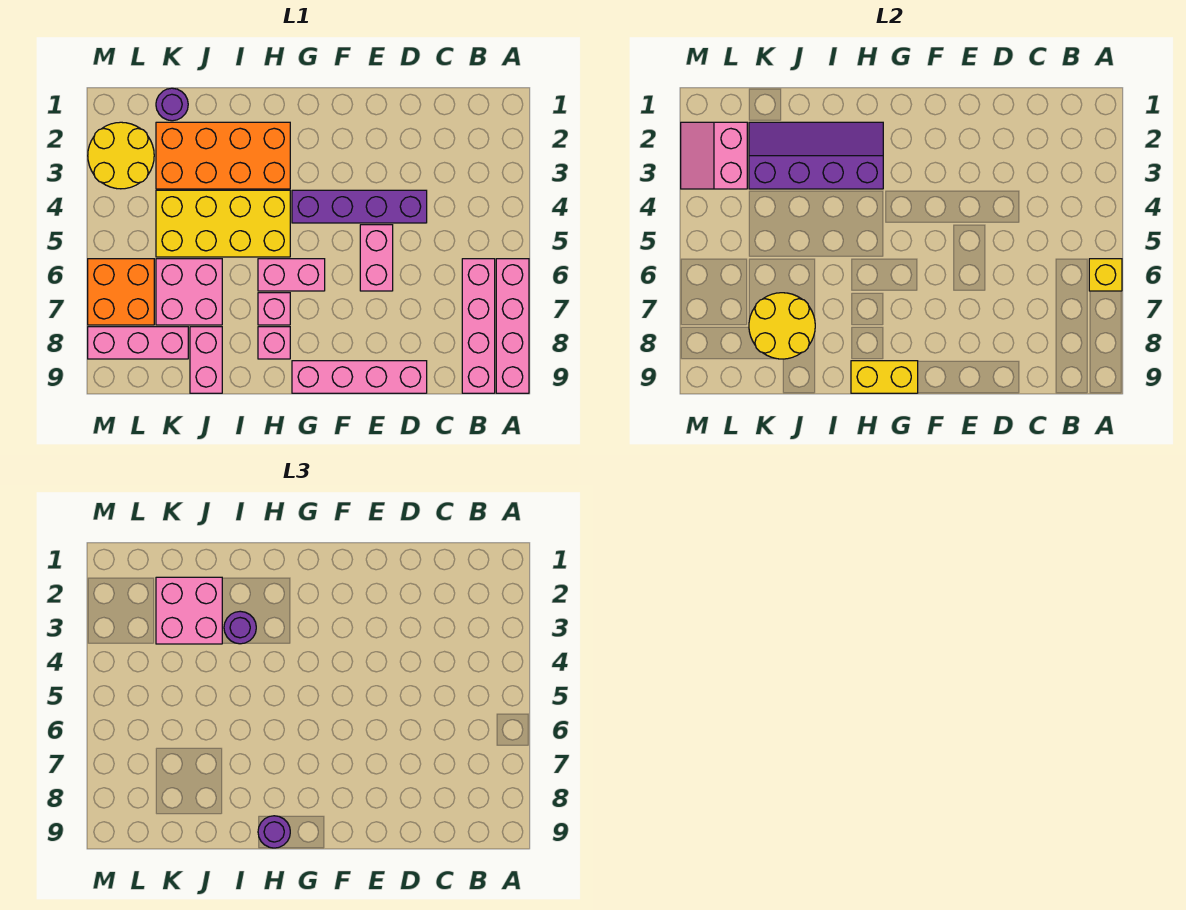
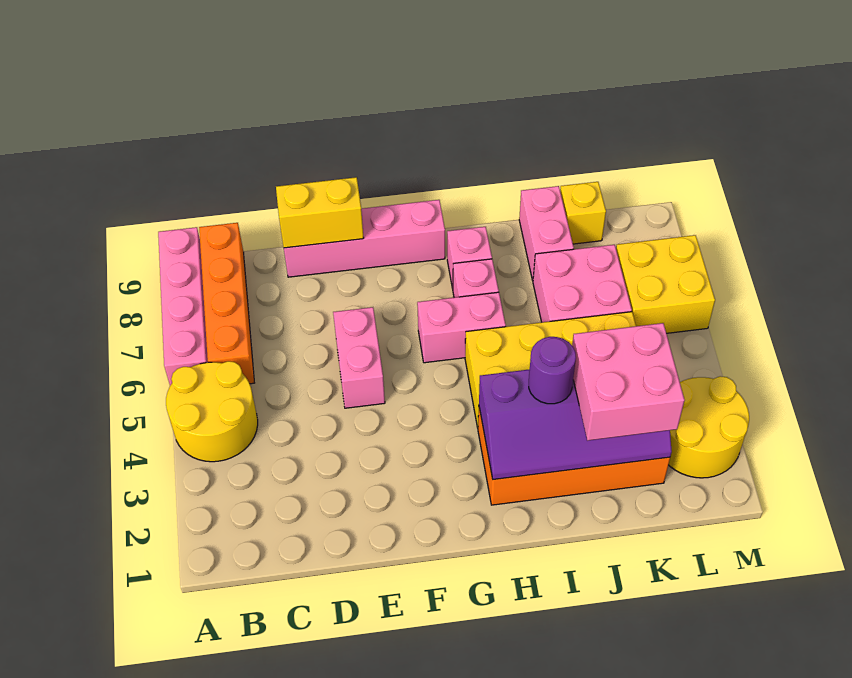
yellow 1x1 brick [1089,259,1122,291] -> yellow 1x1 brick moved to [560,182,606,244]
pink 1x4 brick [462,259,495,393] -> orange 1x4 brick [199,223,254,384]
purple 1x4 brick [292,190,427,223] -> none
yellow 1x2 brick [851,361,918,393] -> yellow 1x2 brick moved to [276,177,364,248]
purple 1x1 round brick [258,816,290,848] -> none
yellow 2x2 round brick [749,293,815,359] -> yellow 2x2 round brick moved to [166,361,258,462]
purple 1x1 round brick [156,88,188,121] -> none
pink 1x3 brick [88,327,188,359] -> none
pink 2x2 slope [681,122,747,189] -> none
orange 2x2 brick [88,259,154,325] -> yellow 2x2 brick [616,235,715,333]

